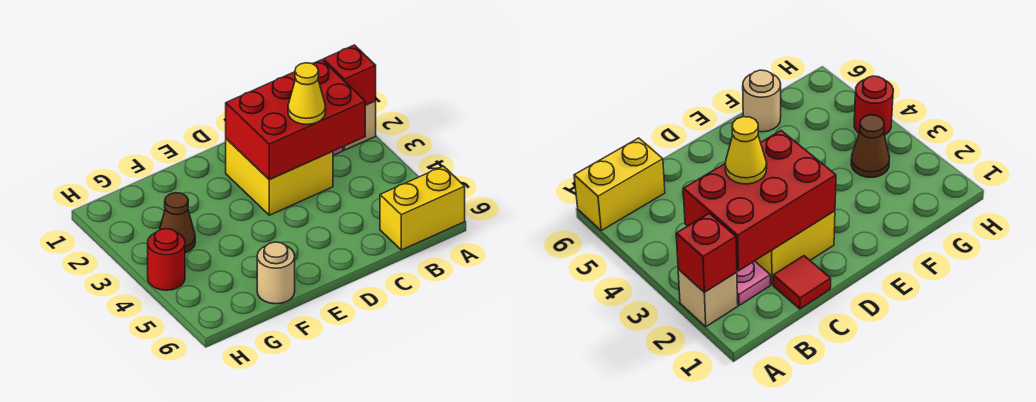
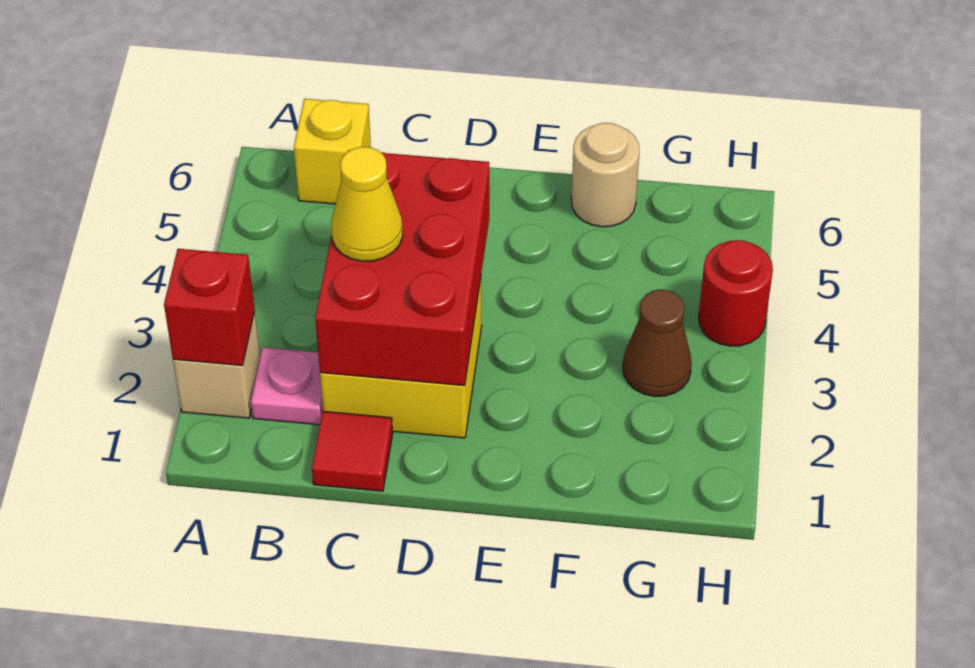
yellow 1x2 brick [380,166,465,250] -> yellow 1x1 brick [294,99,371,204]
red 2x3 brick [226,60,365,180] -> red 2x3 brick turned to [315,150,489,386]

